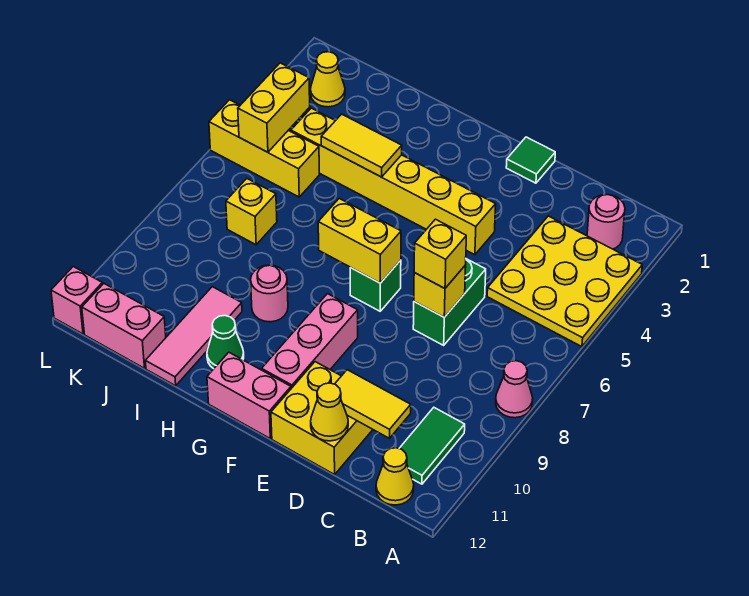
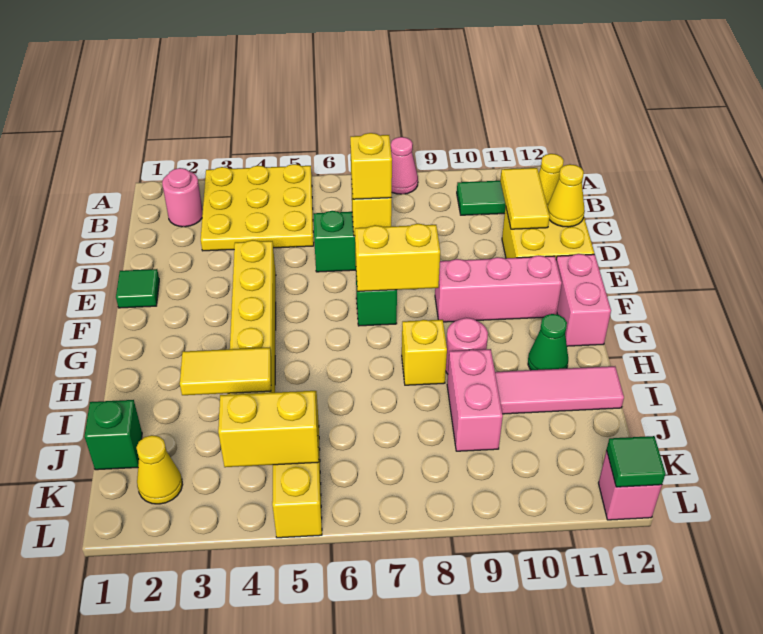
yellow 1x2 brick [318,199,401,283] -> yellow 1x2 brick turned to [355,224,440,291]
yellow 1x2 tile [321,114,402,177] -> yellow 1x2 tile turned to [180,347,271,395]
none -> green 1x1 brick [85,400,142,470]
yellow 1x1 brick [226,179,277,245] -> yellow 1x1 brick moved to [402,319,447,385]
pink 1x2 brick [82,284,166,368] -> pink 1x2 brick moved to [447,349,503,451]
none -> green 1x1 tile [606,436,666,487]

